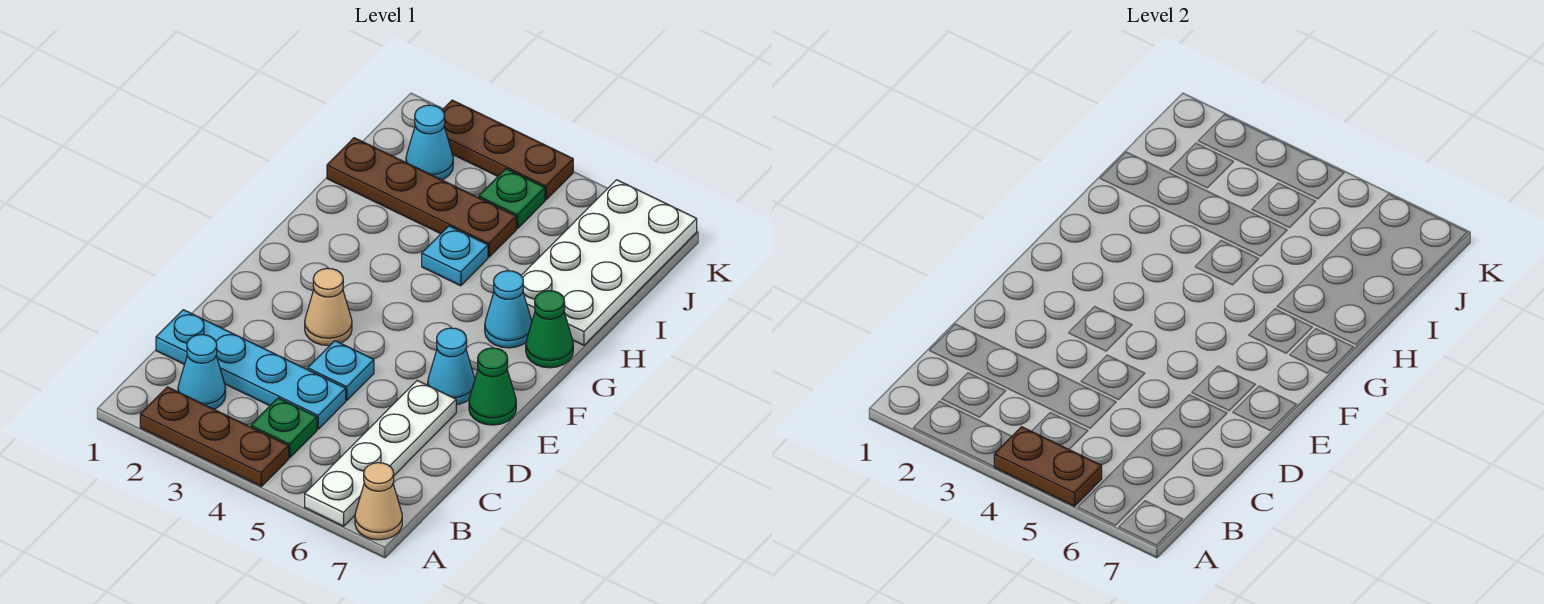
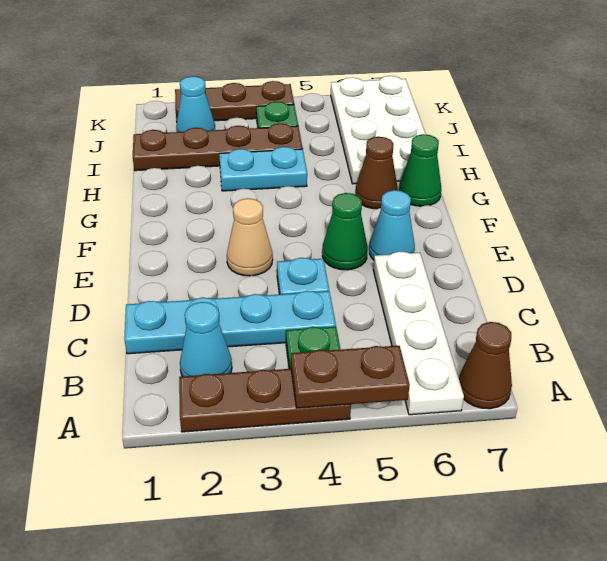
tan 1x1 cone [355,463,402,540] -> brown 1x1 cone [459,322,512,409]
green 1x1 cone [469,348,516,425] -> green 1x1 cone moved to [322,193,368,270]
cyan 1x1 cone [485,271,532,348] -> brown 1x1 cone [356,137,398,209]
cyan 1x1 plate [422,226,488,286] -> cyan 1x2 plate [219,147,307,191]

